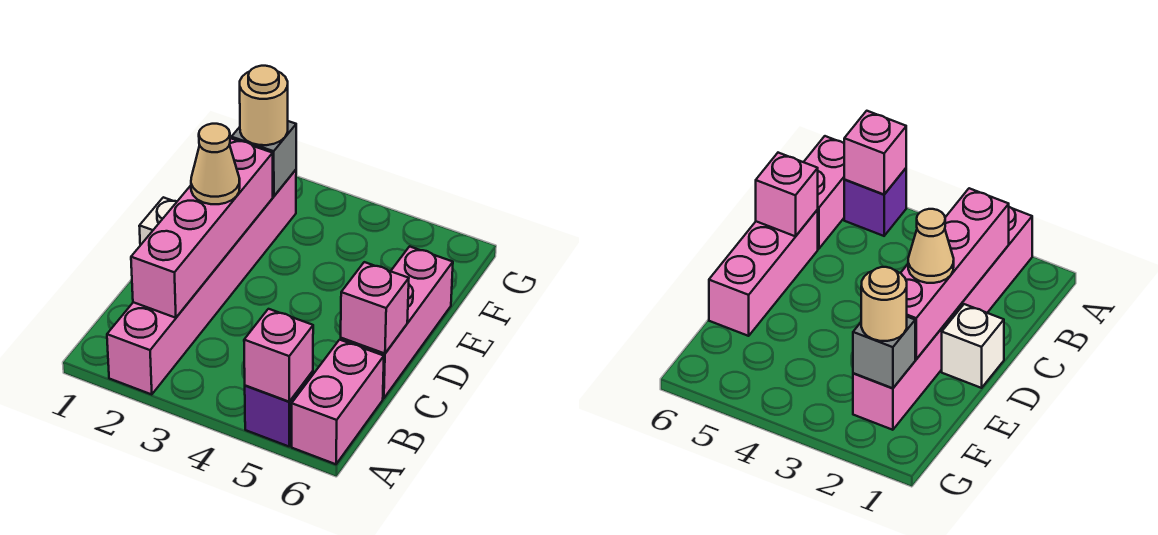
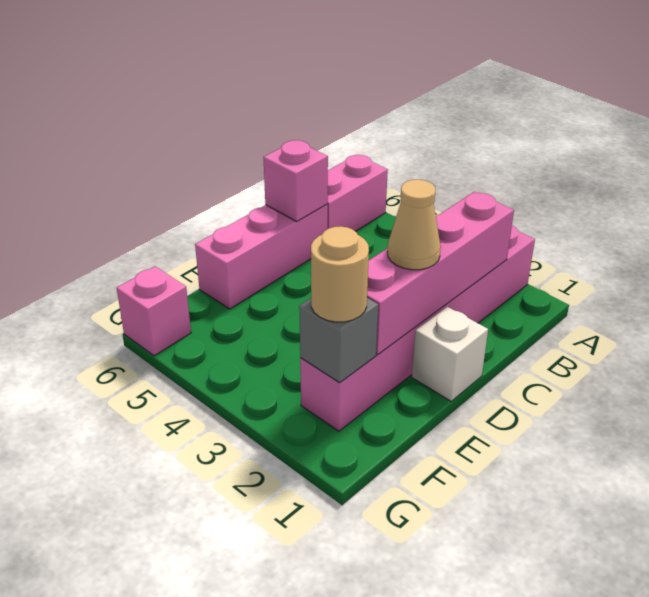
purple 1x1 brick [245,371,313,446] -> none
pink 1x1 brick [244,309,313,402] -> pink 1x1 brick moved to [117,266,191,356]

